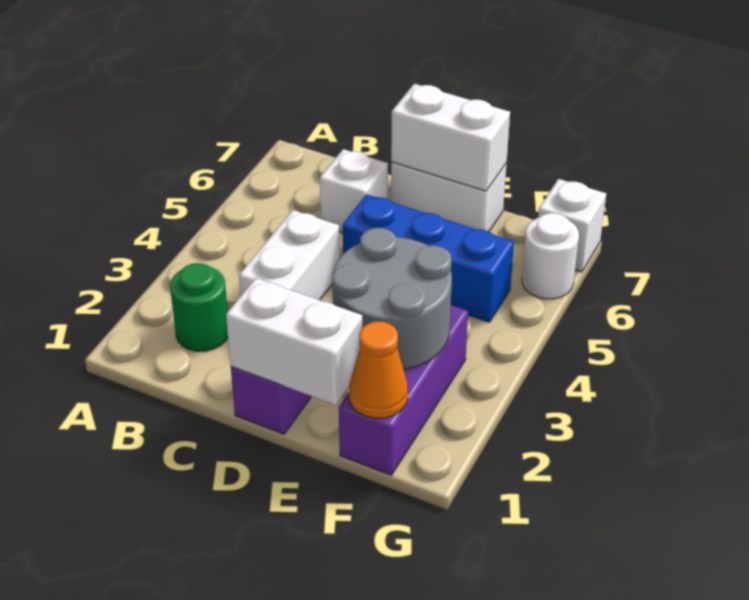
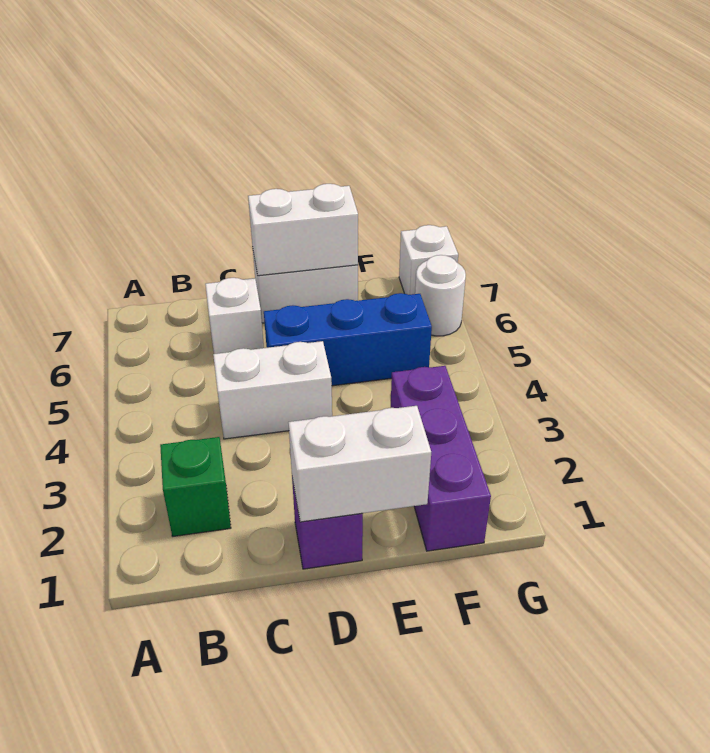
green 1x1 round brick [170,263,228,351] -> green 1x1 brick [160,437,231,536]
white 1x2 brick [239,210,340,300] -> white 1x2 brick turned to [213,341,332,439]
grey 2x2 round brick [332,228,452,369] -> none
orange 1x1 cone [349,321,408,418] -> none

